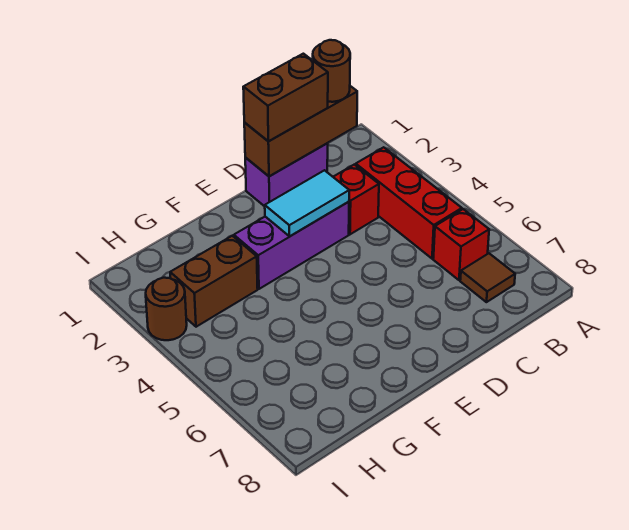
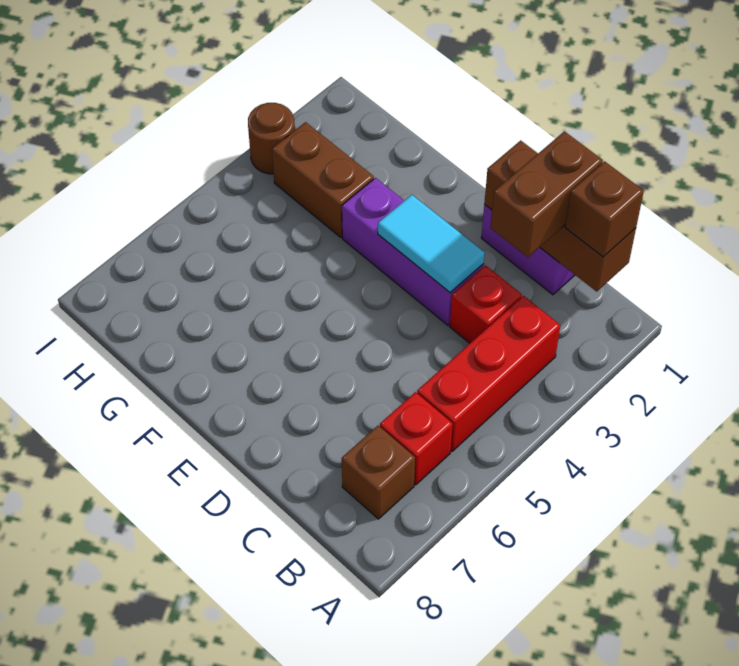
brown 1x1 round brick [313,40,350,102] -> brown 1x1 brick [565,161,644,257]
brown 1x1 tile [460,253,515,302] -> brown 1x1 brick [342,426,415,519]
brown 1x2 brick [243,54,328,141] -> brown 1x2 brick turned to [491,131,603,257]

